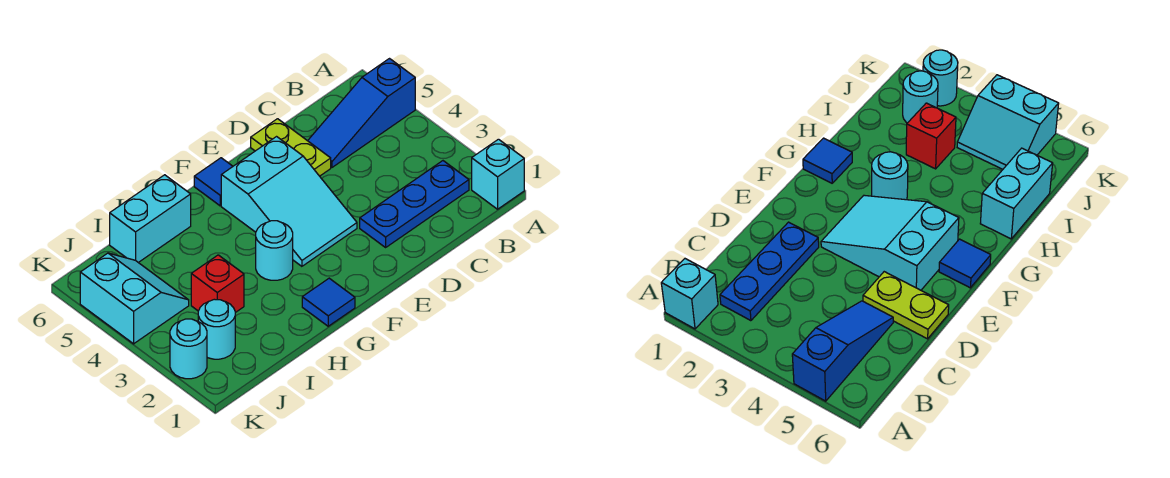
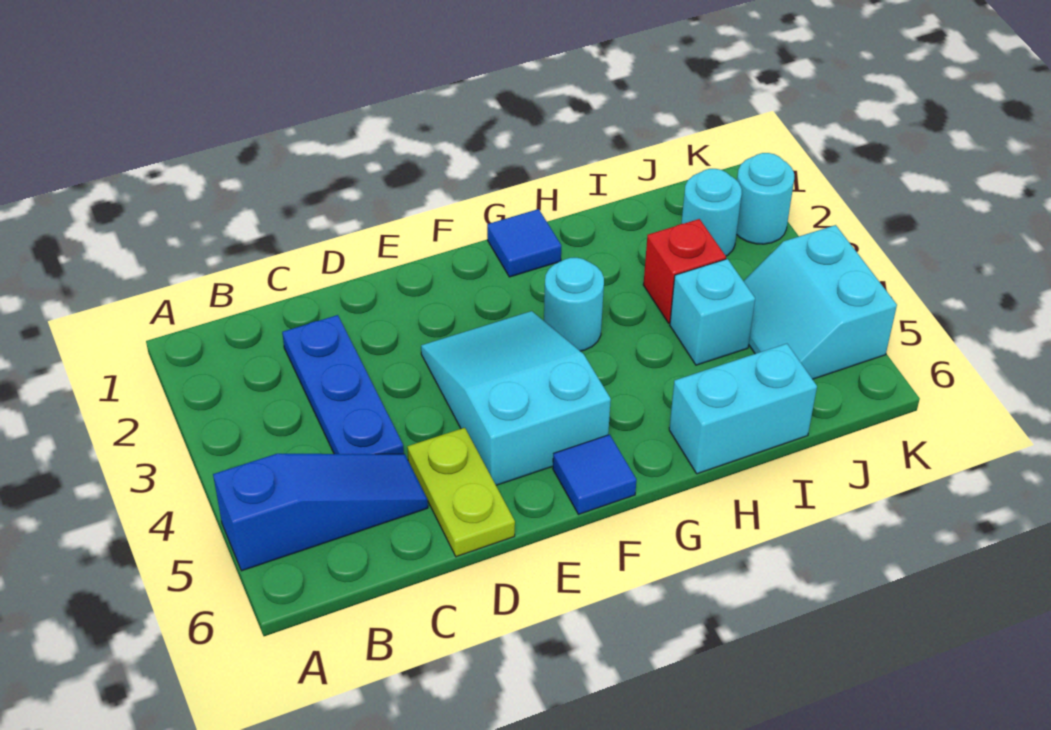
cyan 1x1 brick [472,139,524,209] -> cyan 1x1 brick moved to [670,259,755,365]
blue 1x3 plate [360,161,469,247] -> blue 1x3 plate turned to [282,315,404,454]

